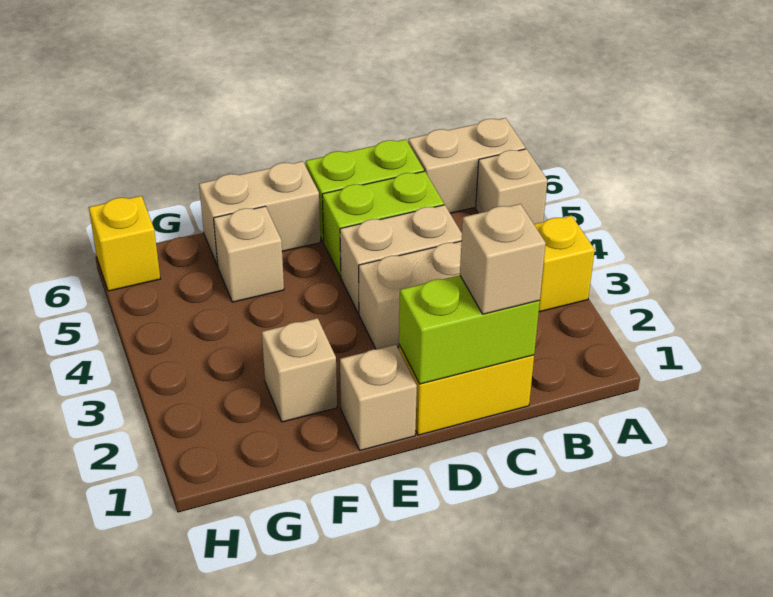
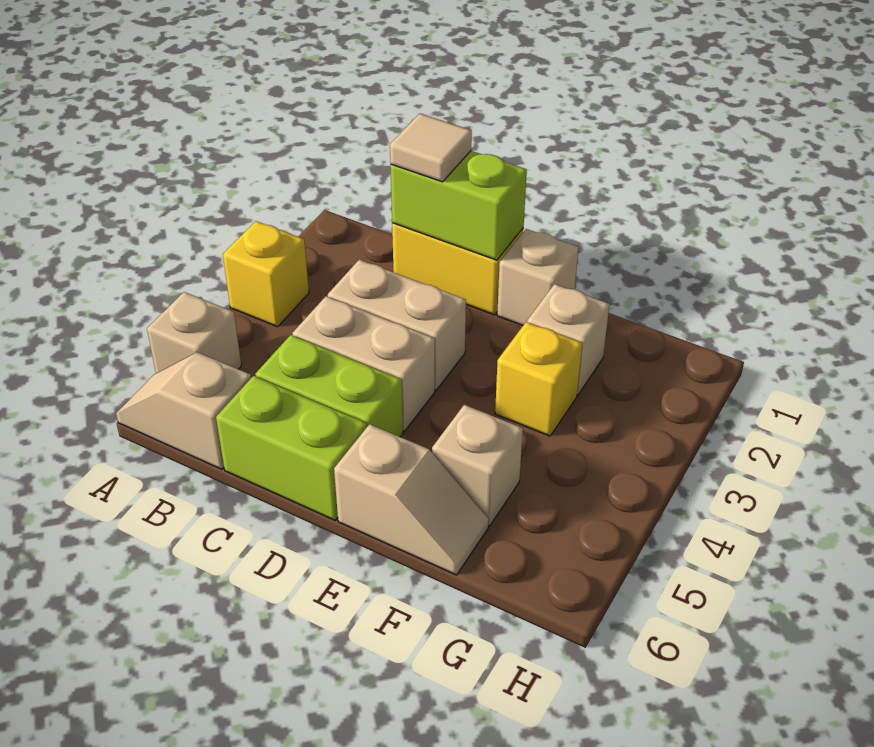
tan 1x2 brick [408,118,525,213] -> tan 1x2 slope [116,352,251,469]
tan 1x1 brick [460,204,546,314] -> tan 1x1 tile [390,114,472,182]
tan 1x2 brick [199,161,320,266] -> tan 1x2 slope [334,424,489,575]
yellow 1x1 brick [89,196,160,291] -> yellow 1x1 brick moved to [495,322,582,436]

